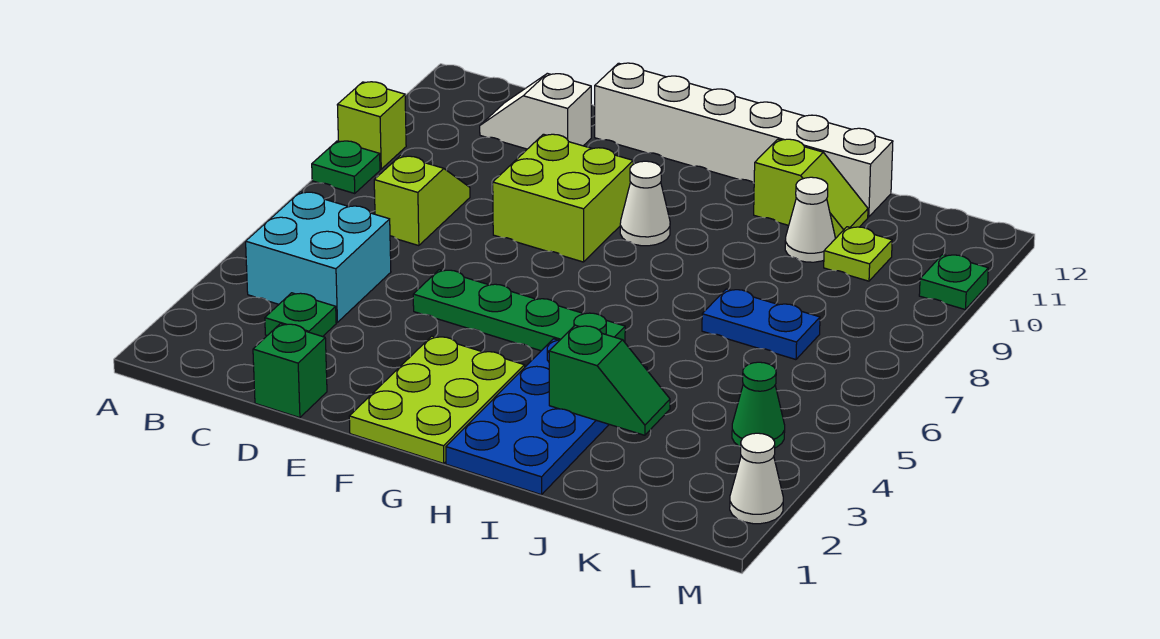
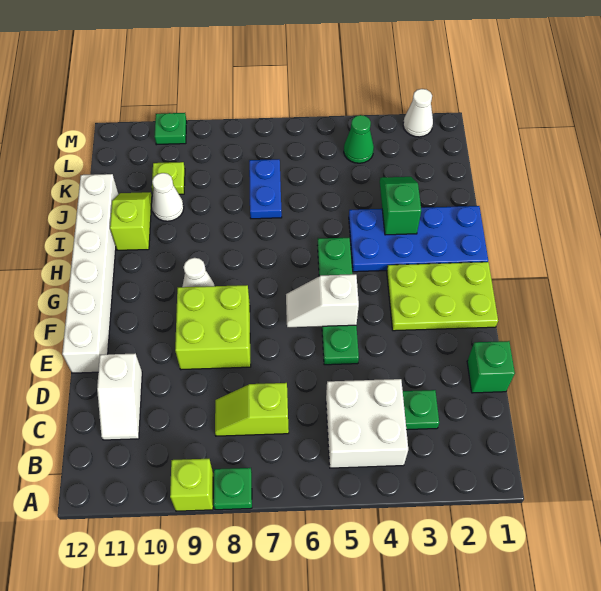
cyan 2x2 brick [246,192,391,323] -> white 2x2 brick [326,379,408,468]
none -> white 1x2 slope [286,274,359,327]

